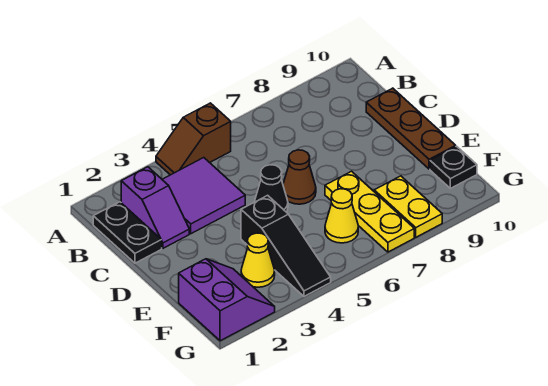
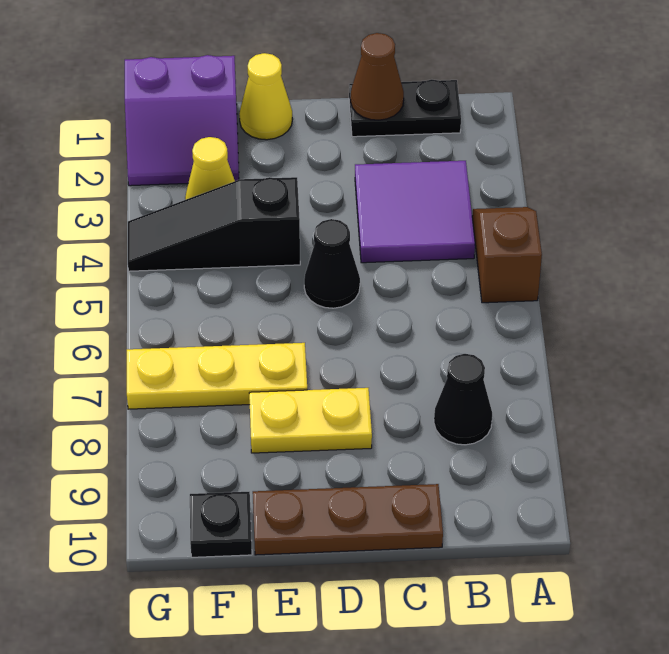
purple 1x2 slope [121,167,189,248] -> none
none -> black 1x1 cone [434,354,492,445]
brown 1x1 cone [283,150,316,204] -> brown 1x1 cone moved to [351,33,404,120]
yellow 1x1 cone [325,189,358,243] -> yellow 1x1 cone moved to [239,53,293,140]
yellow 1x2 plate [374,176,442,237] -> yellow 1x2 plate moved to [249,388,372,453]

